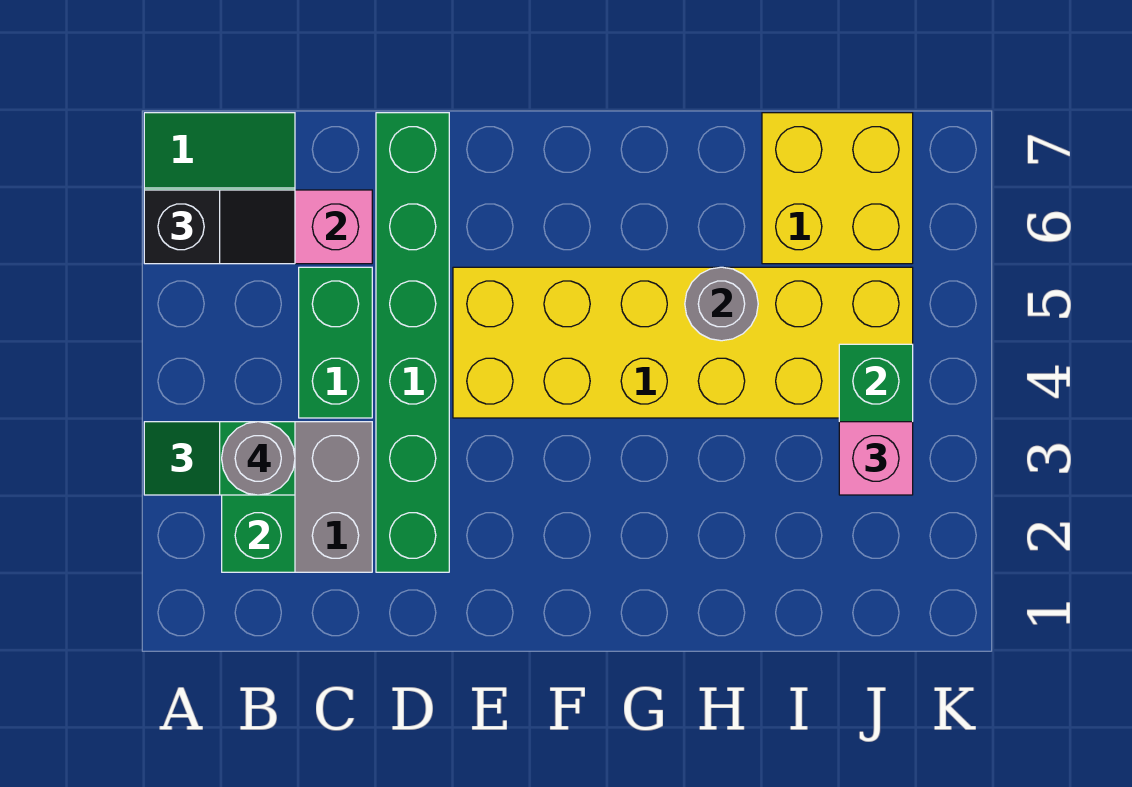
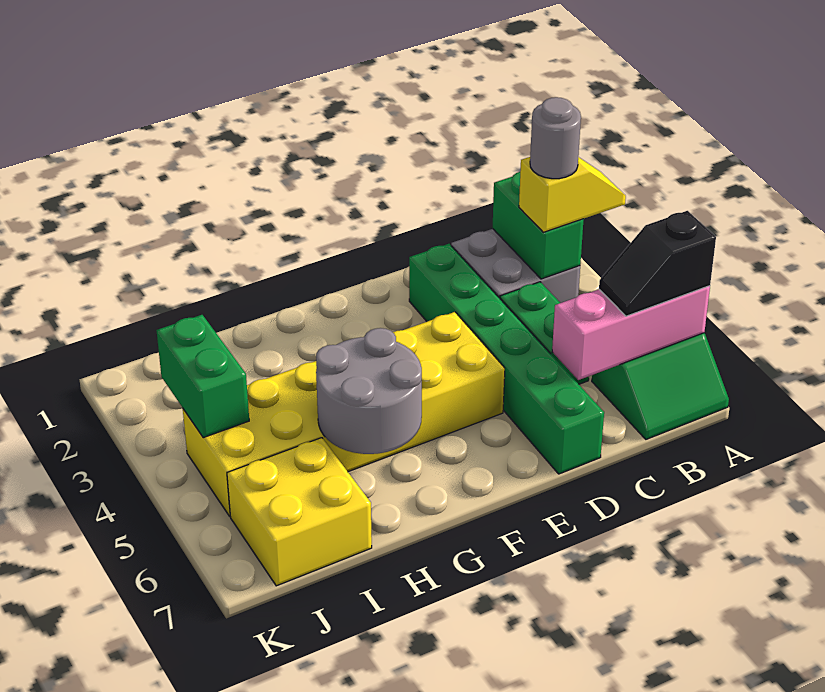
green 1x2 slope [144,422,295,495] -> yellow 1x2 slope [519,157,626,232]
grey 1x1 round brick [685,267,758,341] -> grey 2x2 round brick [316,328,422,454]
pink 1x1 brick [839,422,913,495] -> none

